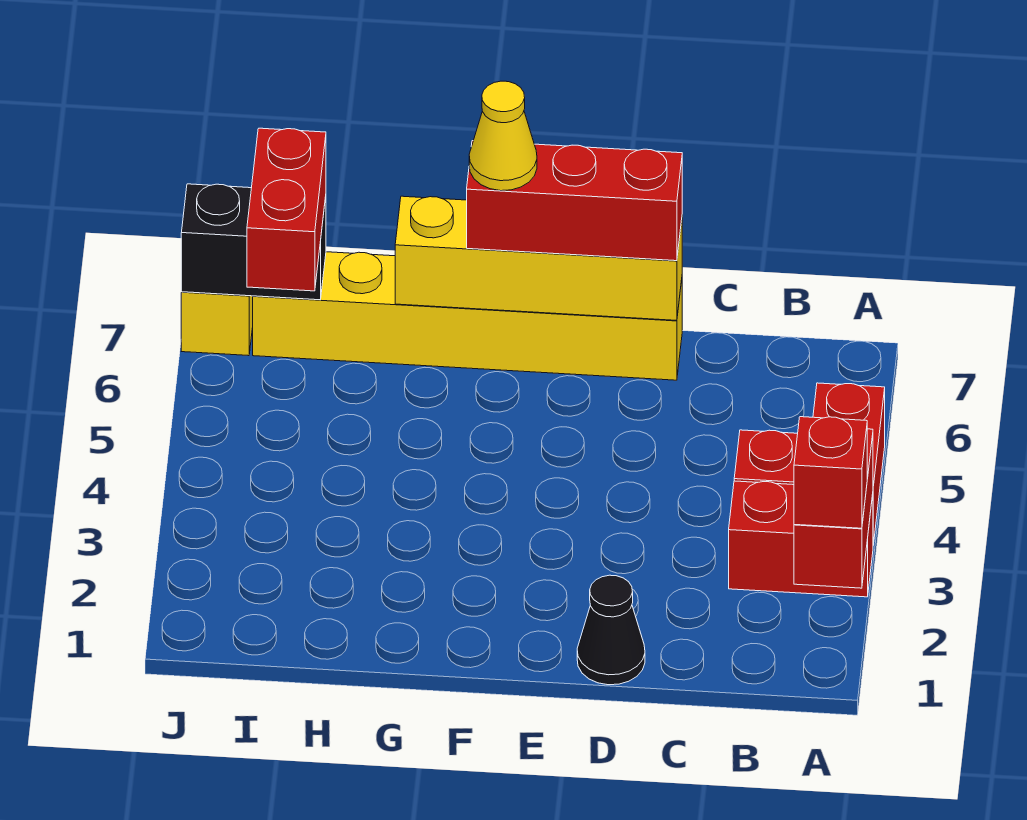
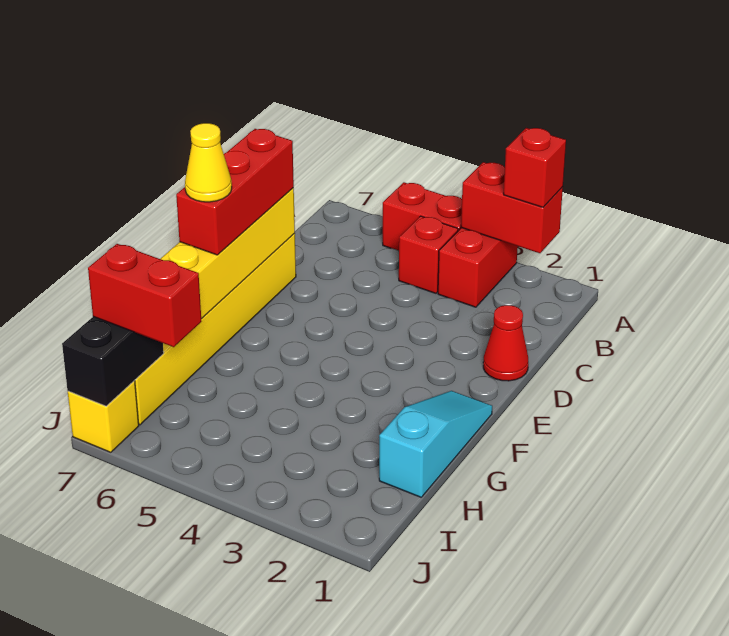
black 1x1 cone [577,575,645,685] -> red 1x1 cone [483,305,528,381]
none -> cyan 1x3 slope [379,391,492,497]

